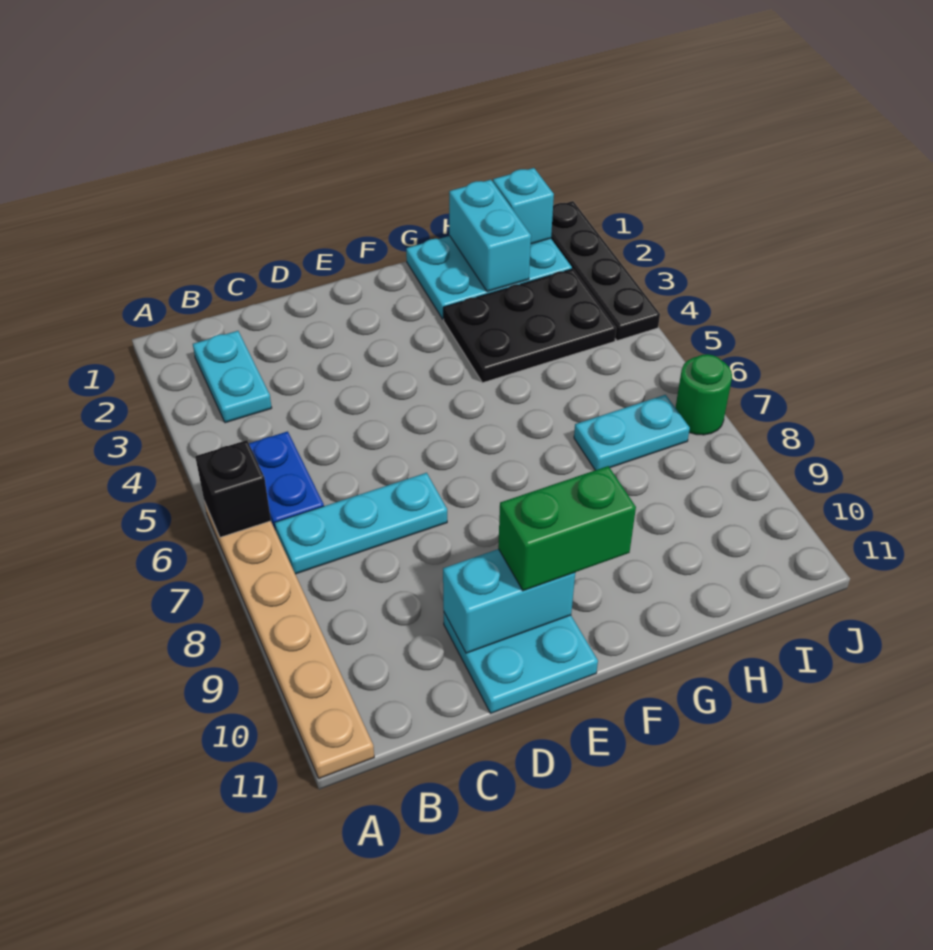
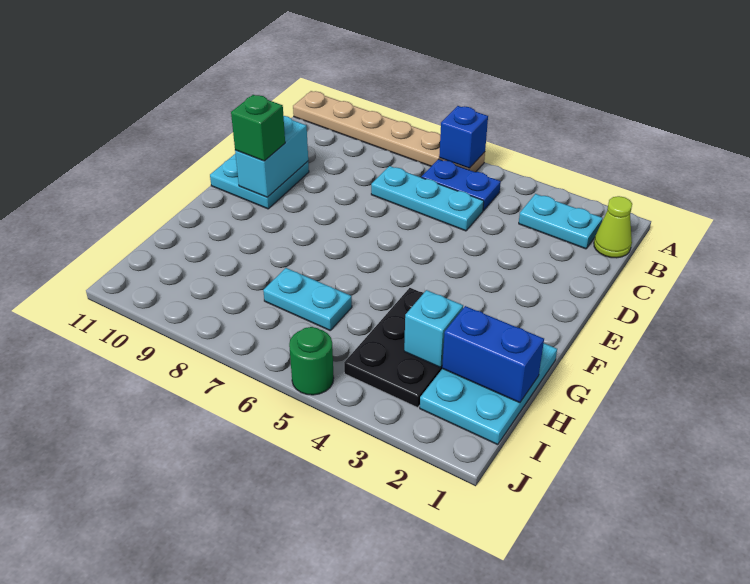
black 1x1 brick [195,440,271,537] -> blue 1x1 brick [439,106,488,168]
none -> lime 1x1 cone [594,196,632,258]
cyan 1x3 plate [275,473,447,574] -> cyan 1x3 plate turned to [371,166,484,231]
green 1x2 brick [498,466,636,591] -> green 1x1 brick [231,95,285,161]
cyan 1x2 brick [449,180,531,292] -> blue 1x2 brick [442,306,544,403]
cyan 1x2 plate [574,395,690,470] -> cyan 1x2 plate turned to [263,268,352,330]
cyan 1x1 brick [493,168,554,244] -> cyan 1x1 brick moved to [404,290,463,368]
black 1x4 plate [551,201,660,341] -> none
green 1x1 round brick [676,354,732,435] -> green 1x1 round brick moved to [289,327,334,395]

